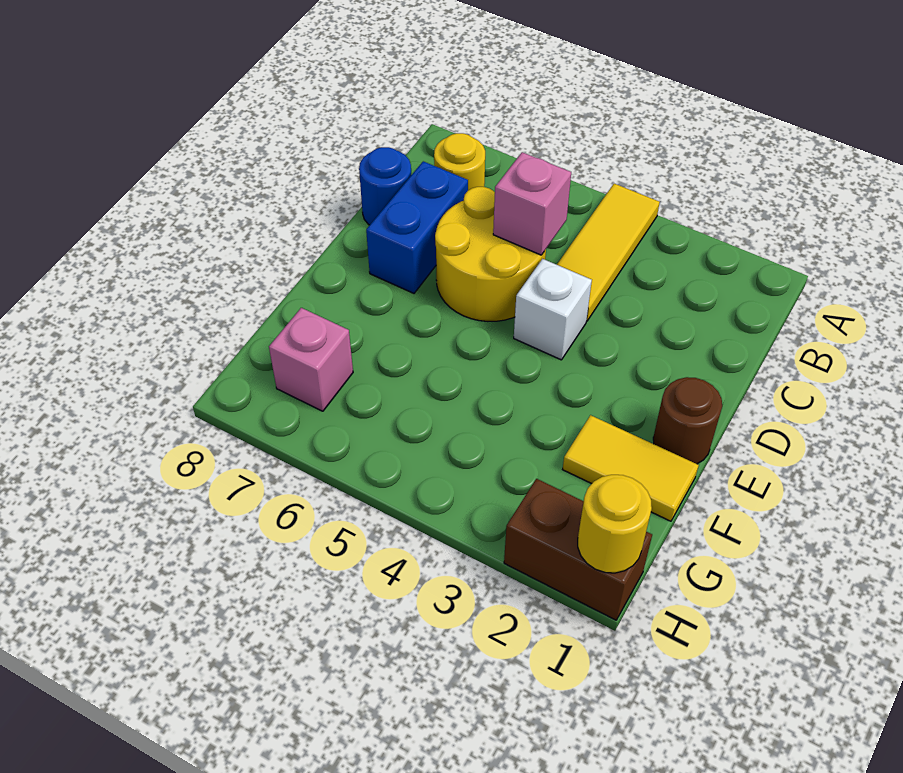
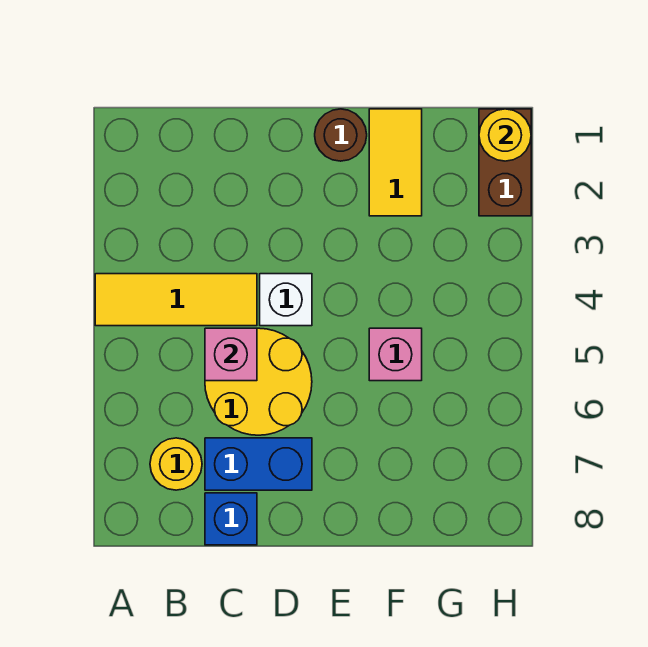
blue 1x1 round brick [359,147,411,225] -> blue 1x1 brick [205,493,257,545]
pink 1x1 brick [269,308,353,411] -> pink 1x1 brick moved to [369,328,422,381]

